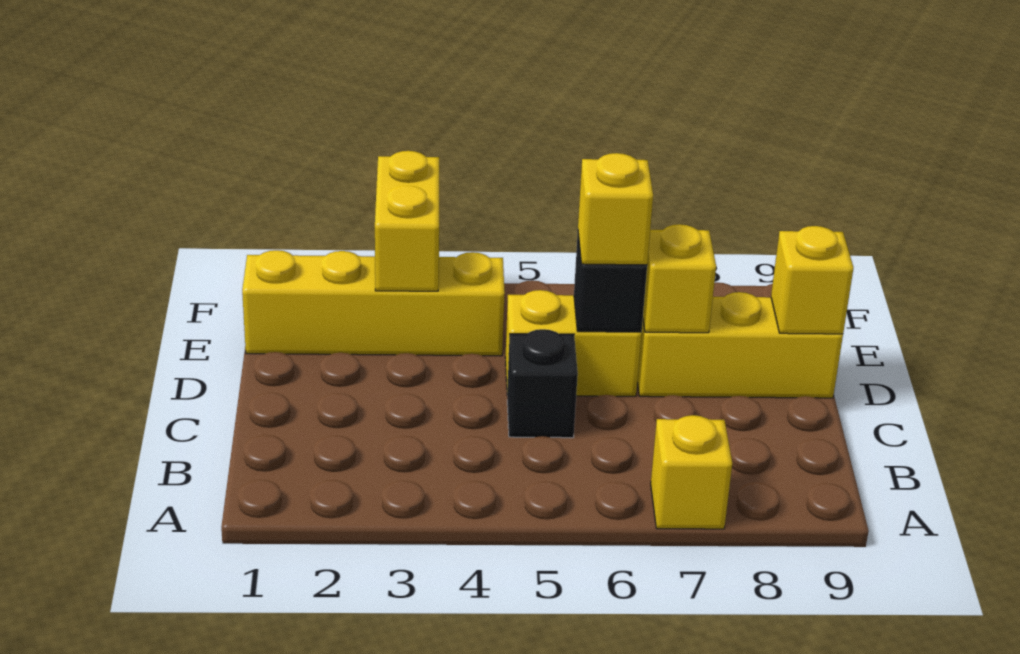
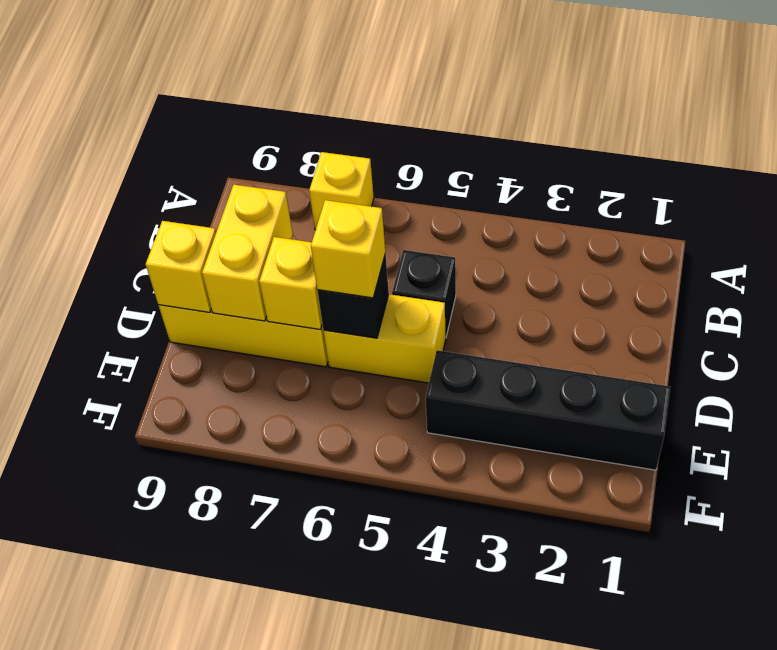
yellow 1x4 brick [242,250,505,356] -> black 1x4 brick [426,350,670,470]
yellow 1x2 brick [375,151,439,291] -> yellow 1x2 brick moved to [202,185,293,321]

